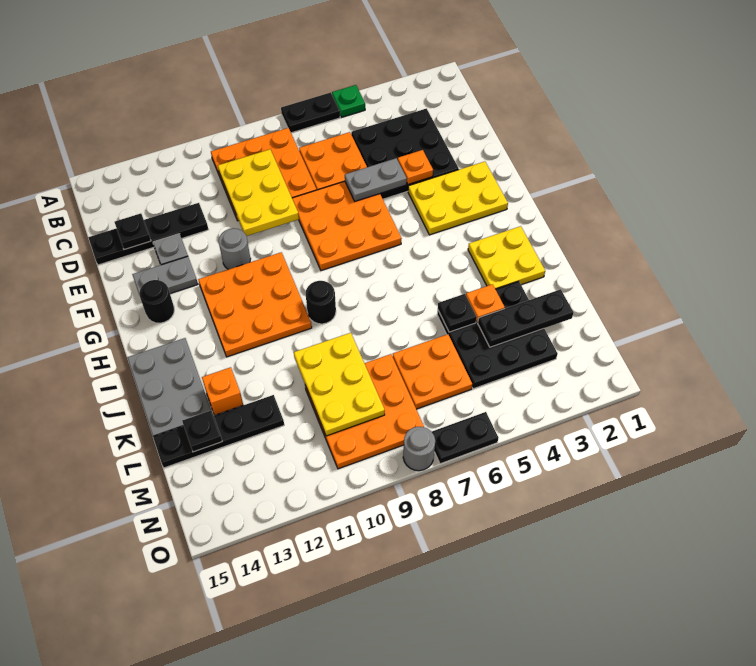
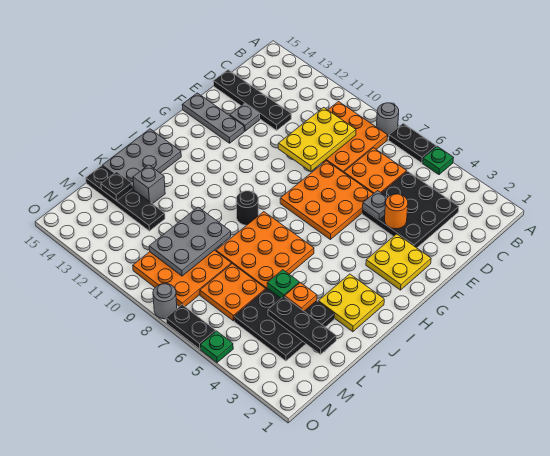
black 1x1 plate [115,213,151,250] -> none
orange 1x1 plate [398,150,433,184] -> orange 1x1 round brick [385,194,408,229]
grey 1x2 plate [345,158,407,201] -> grey 1x1 plate [363,191,388,220]
yellow 2x3 plate [408,161,508,235] -> yellow 2x2 plate [366,234,431,290]
grey 1x1 round brick [219,228,251,269] -> grey 1x1 round brick moved to [376,103,399,137]
grey 1x2 plate [132,256,198,295] -> grey 1x3 plate [182,93,244,143]
orange 3x3 plate [198,252,312,357] -> orange 3x3 plate moved to [216,212,314,289]
black 1x1 round brick [139,280,174,323] -> none
black 1x1 plate [438,294,477,332] -> green 1x1 plate [267,270,299,298]
yellow 2x3 plate [294,333,385,436] -> grey 2x3 plate [149,207,231,276]
orange 1x1 brick [202,367,243,415] -> grey 1x1 brick [133,165,165,204]
none -> green 1x1 plate [200,331,233,363]

